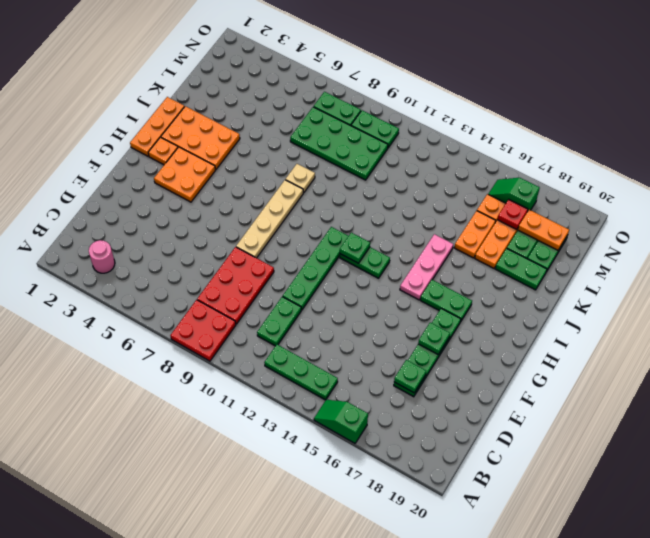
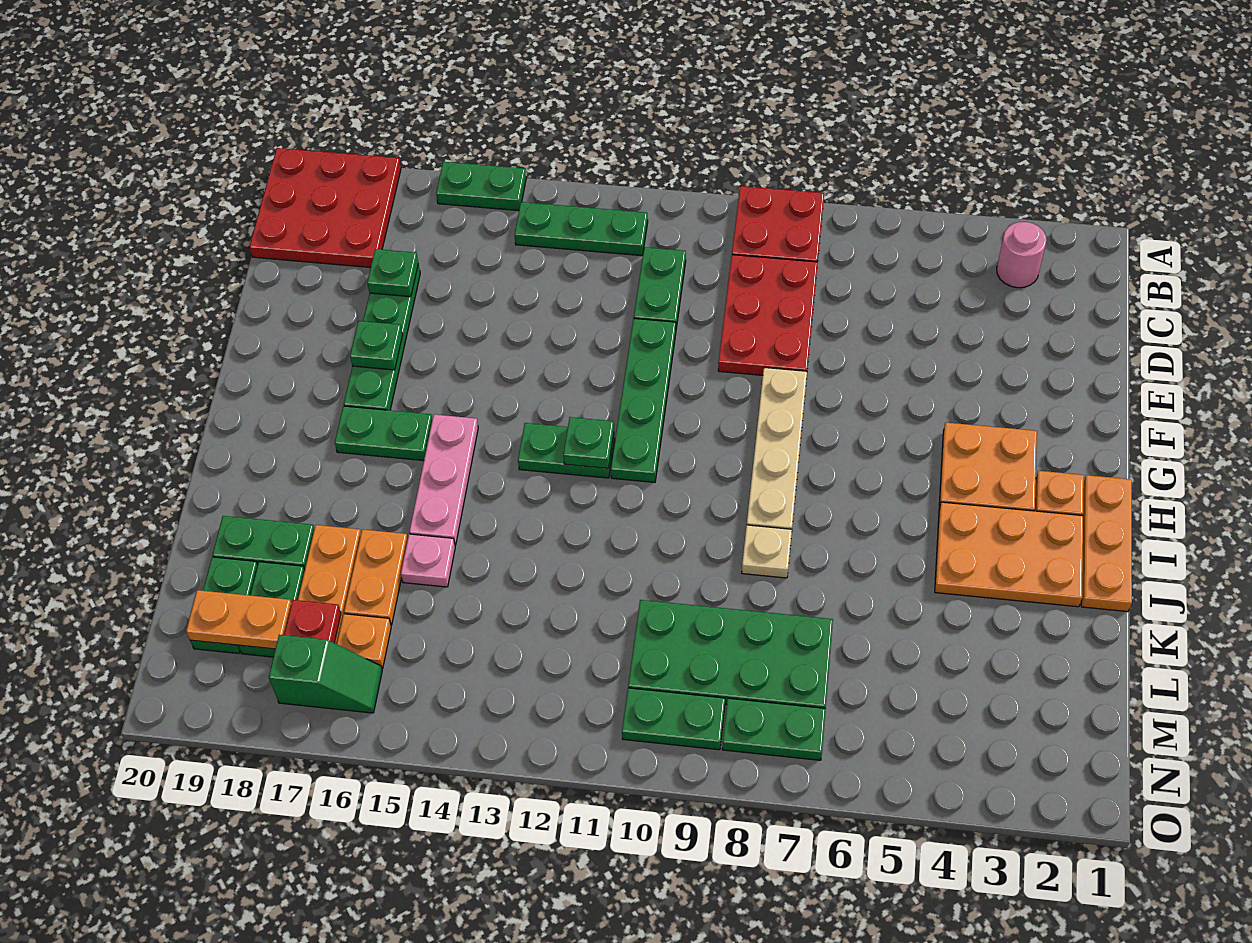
green 1x2 slope [314,400,368,443] -> green 1x2 plate [436,162,526,211]
none -> red 3x3 plate [249,148,401,268]
none -> pink 1x1 plate [401,534,455,587]

